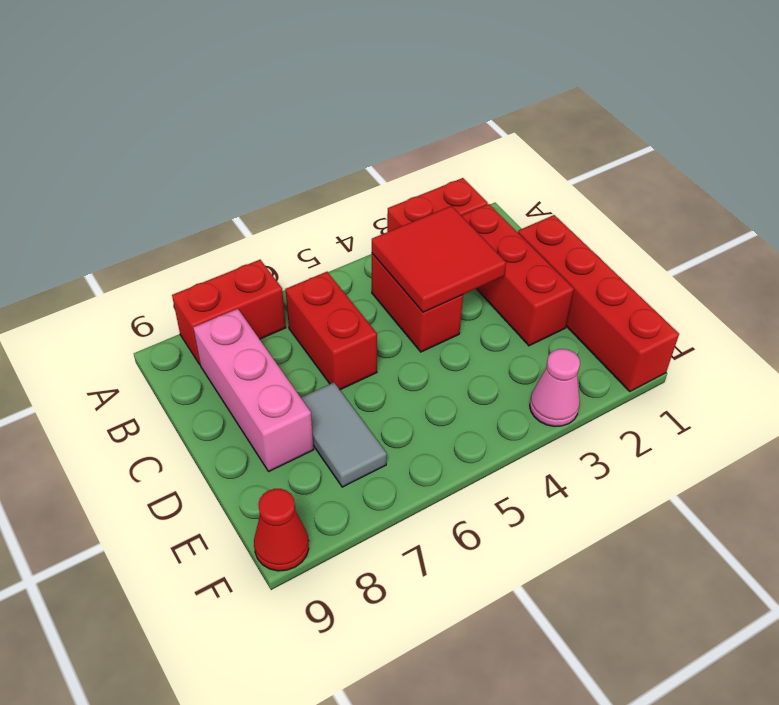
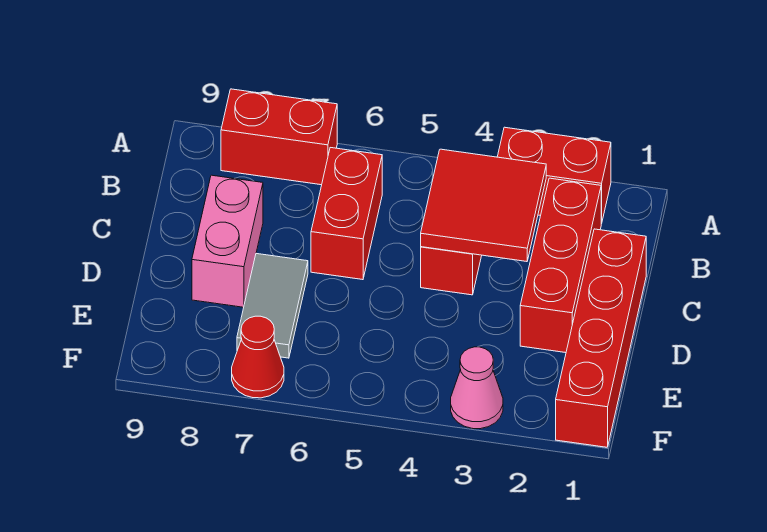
pink 1x3 brick [193,309,314,471] -> pink 1x2 brick [192,175,263,307]
red 1x1 cone [254,489,309,571] -> red 1x1 cone moved to [232,316,284,398]

